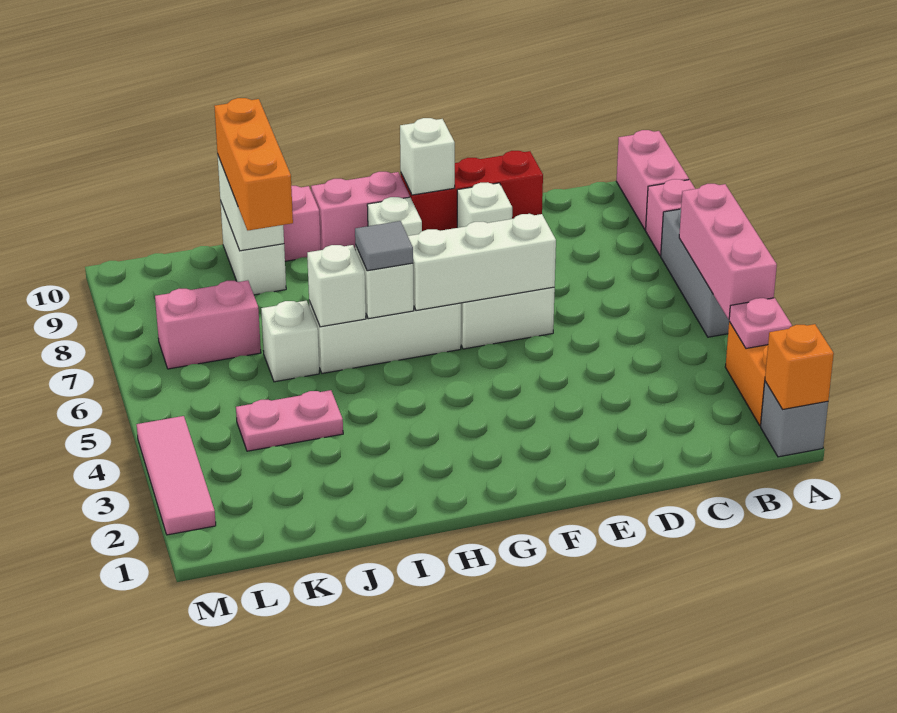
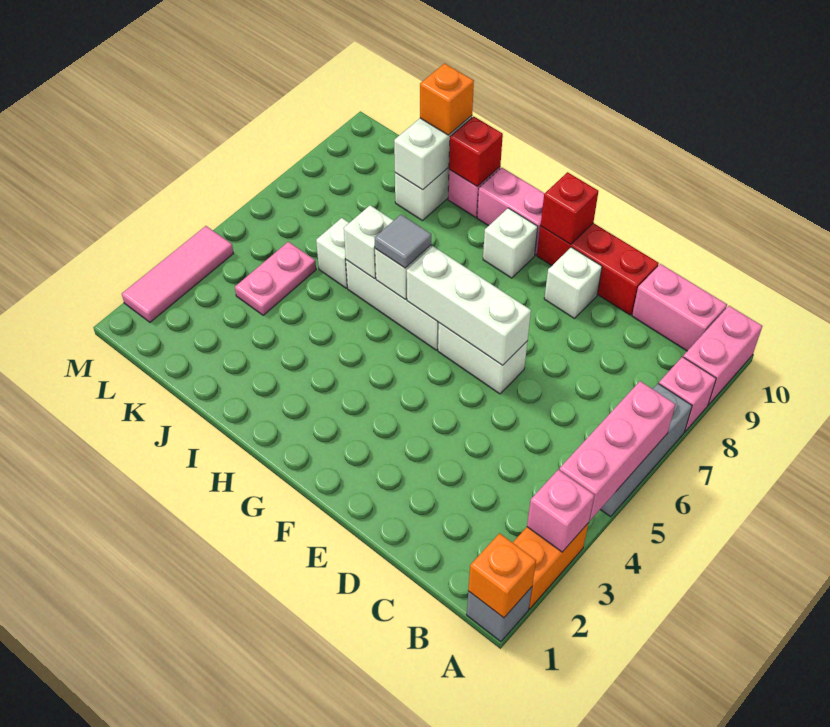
pink 1x1 plate [729,298,792,349] -> pink 1x1 brick [527,470,594,552]
white 1x1 brick [400,118,455,195] -> red 1x1 brick [541,172,598,245]
none -> red 1x1 brick [449,116,503,187]
pink 1x2 plate [236,390,343,451] -> pink 1x2 plate turned to [235,242,316,315]
orange 1x3 brick [214,98,293,230] -> orange 1x1 brick [420,64,474,135]
pink 1x2 brick [155,280,261,369] -> pink 1x2 brick moved to [632,264,727,351]

